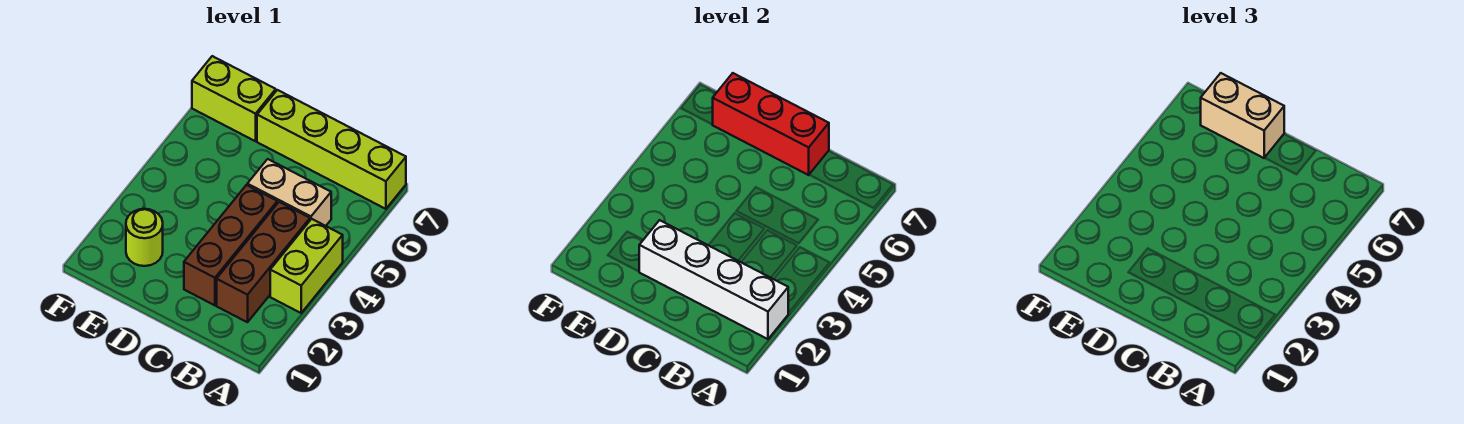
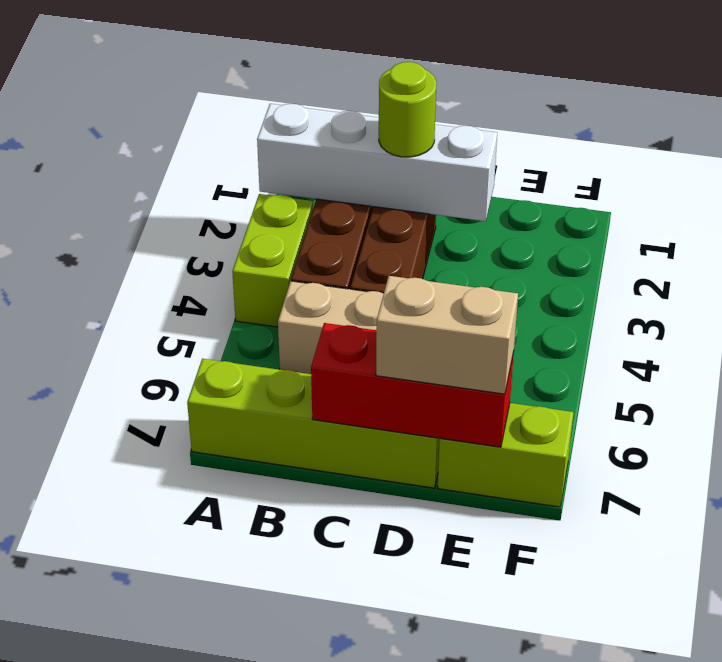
lime 1x1 round brick [126,209,163,266] -> lime 1x1 round brick moved to [379,62,436,157]

